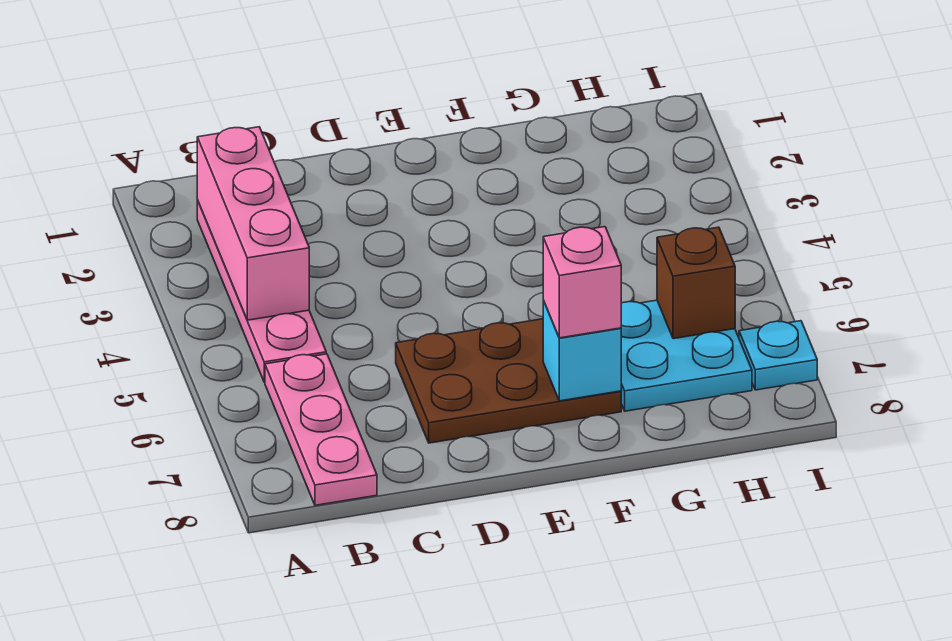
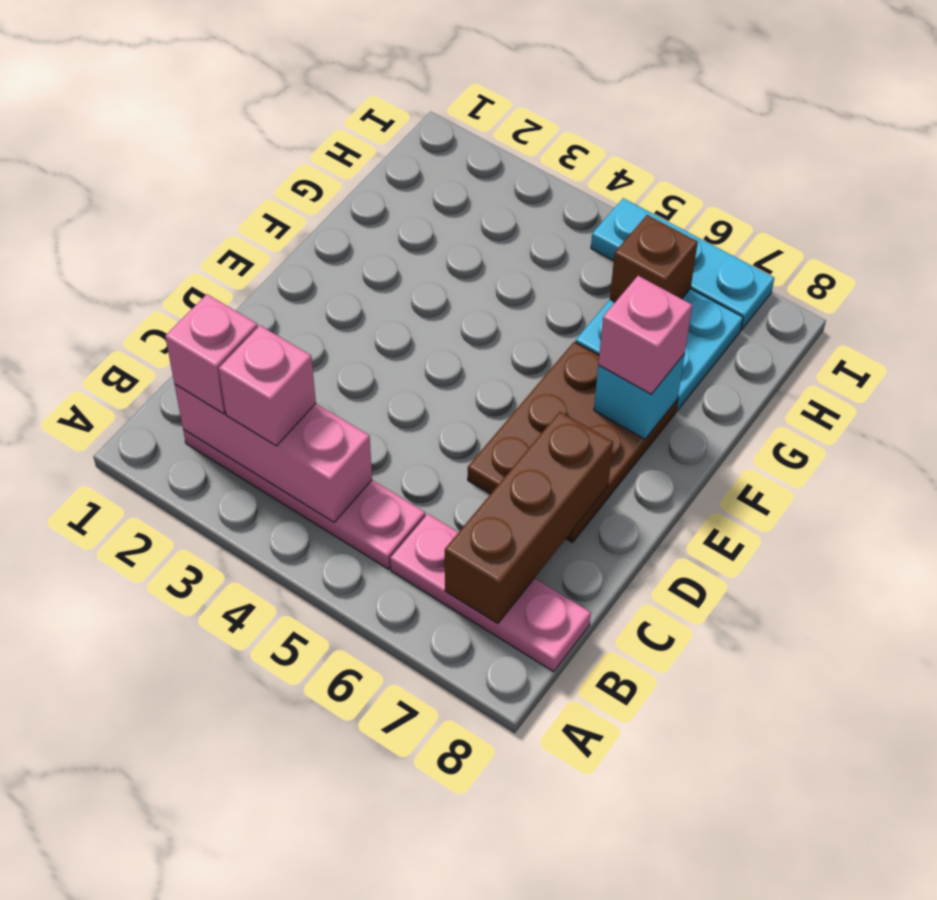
none -> pink 1x1 brick [165,294,258,413]
none -> pink 1x1 brick [219,326,316,446]
none -> brown 1x3 brick [445,412,613,623]
cyan 1x1 plate [739,321,817,390] -> cyan 1x3 plate [591,198,774,330]

